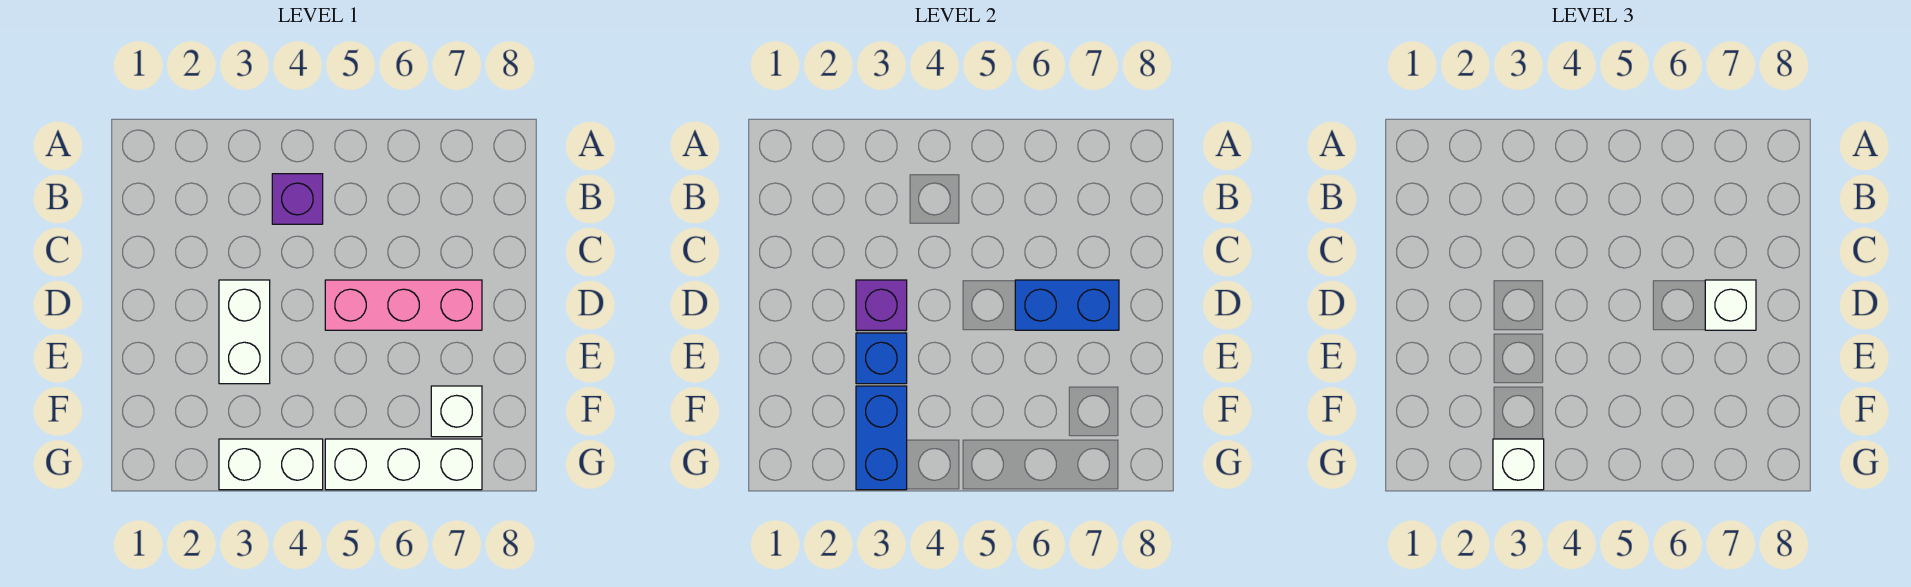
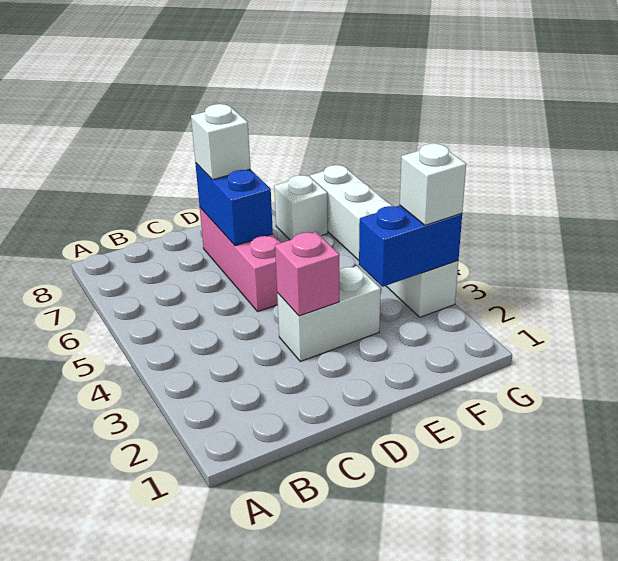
purple 1x1 brick [272,174,323,224] -> none
purple 1x1 brick [856,280,907,330] -> pink 1x1 brick [275,232,339,316]
blue 1x1 brick [856,333,907,384] -> none

